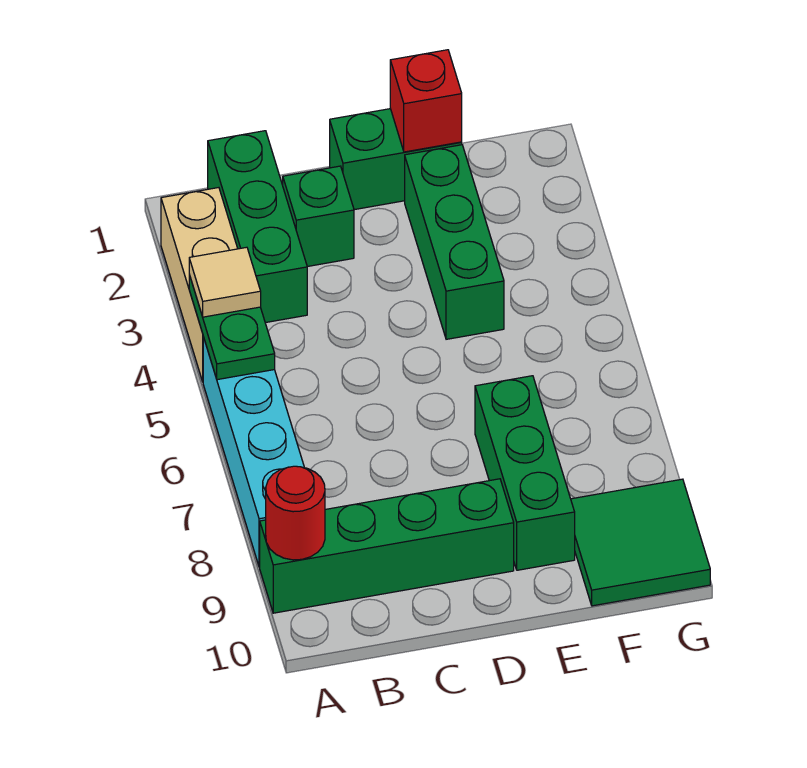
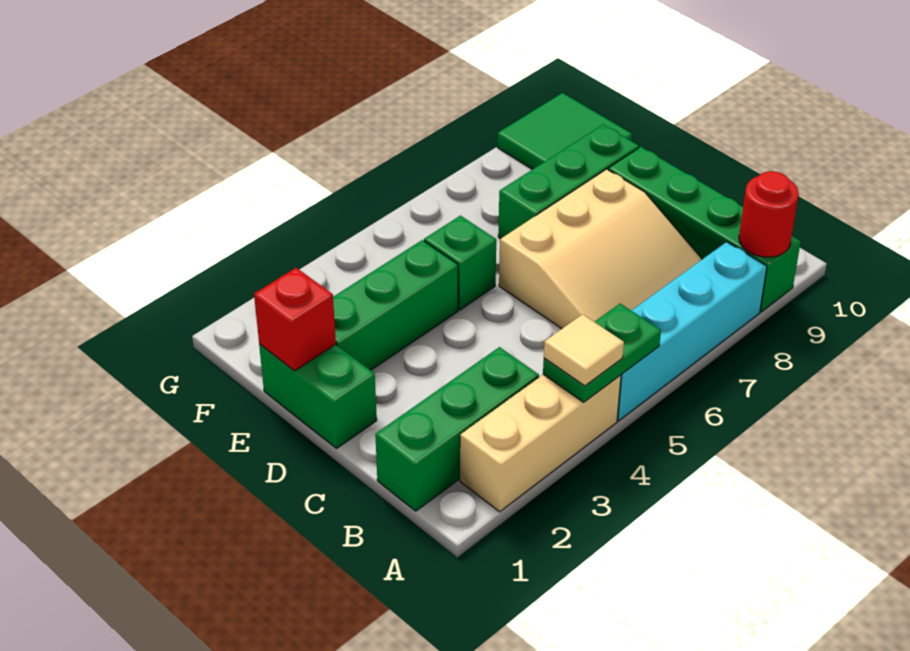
none -> tan 3x3 slope [499,169,702,329]
green 1x1 brick [283,166,354,267] -> green 1x1 brick moved to [424,216,496,310]

